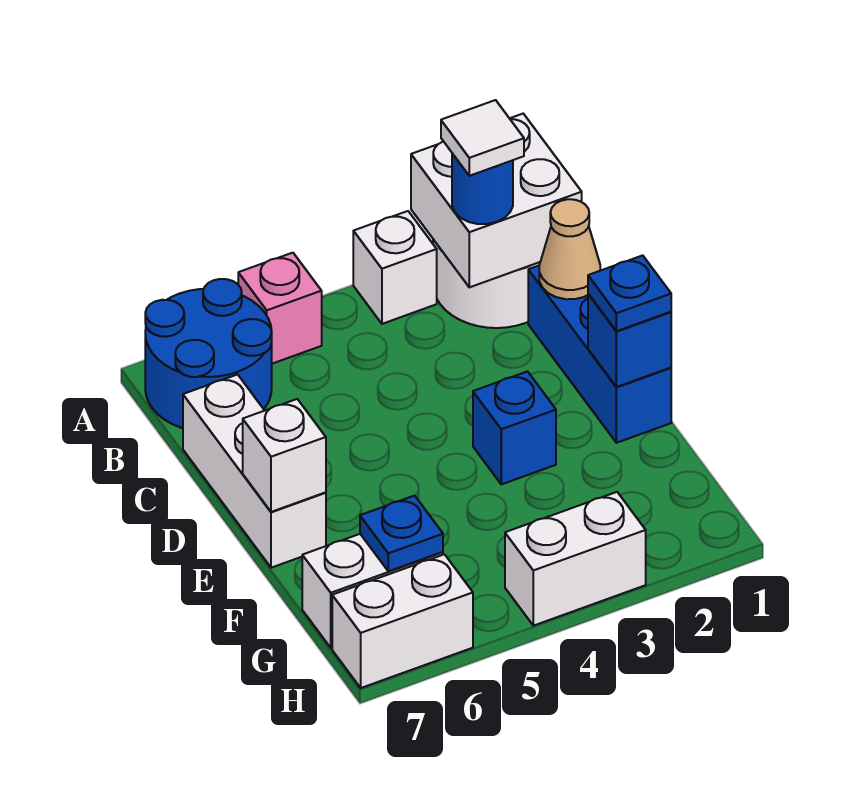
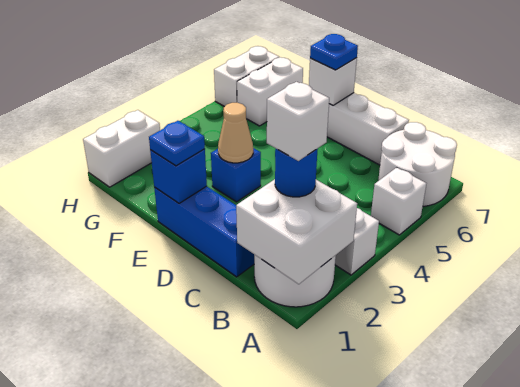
pink 1x1 brick [238,253,322,364] -> white 1x1 brick [371,167,426,235]
blue 2x2 round brick [145,279,272,428] -> white 2x2 round brick [378,122,457,206]
white 1x1 tile [441,100,524,176] -> white 1x1 brick [267,82,329,161]
tan 1x1 cone [539,199,600,299] -> tan 1x1 cone moved to [218,103,253,163]
blue 1x1 plate [360,496,443,571] -> blue 1x1 plate moved to [310,34,358,70]
white 1x2 brick [505,492,646,626] -> white 1x2 brick moved to [83,110,160,187]

